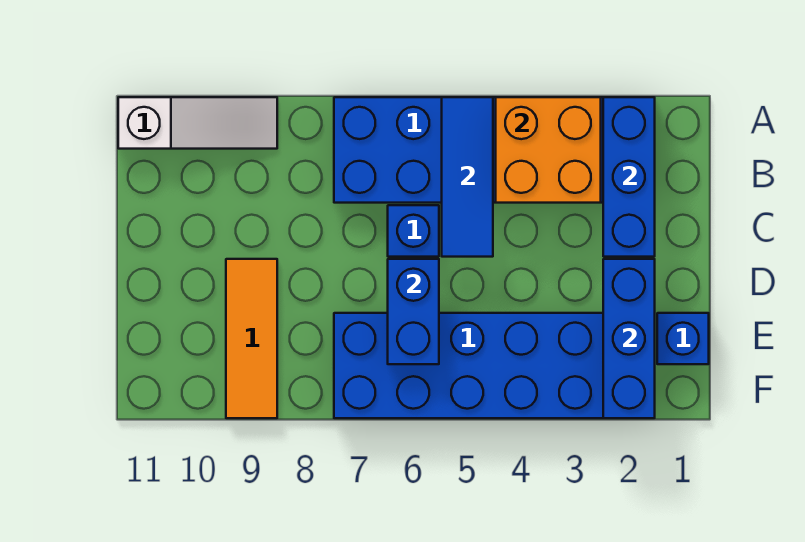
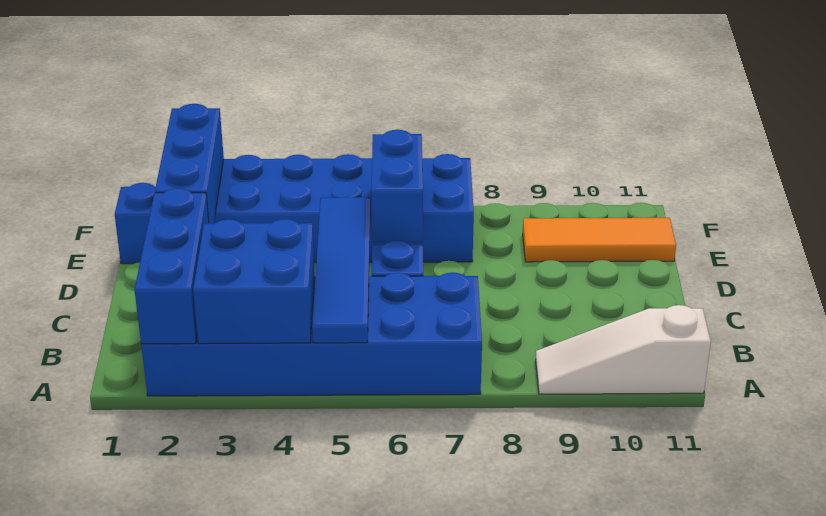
orange 2x2 brick [496,97,601,203] -> blue 2x2 brick [193,219,315,344]
blue 1x3 tile [442,97,493,257] -> blue 1x4 tile [312,197,370,343]
orange 1x3 tile [226,259,277,418] -> orange 1x3 tile turned to [523,218,676,262]

